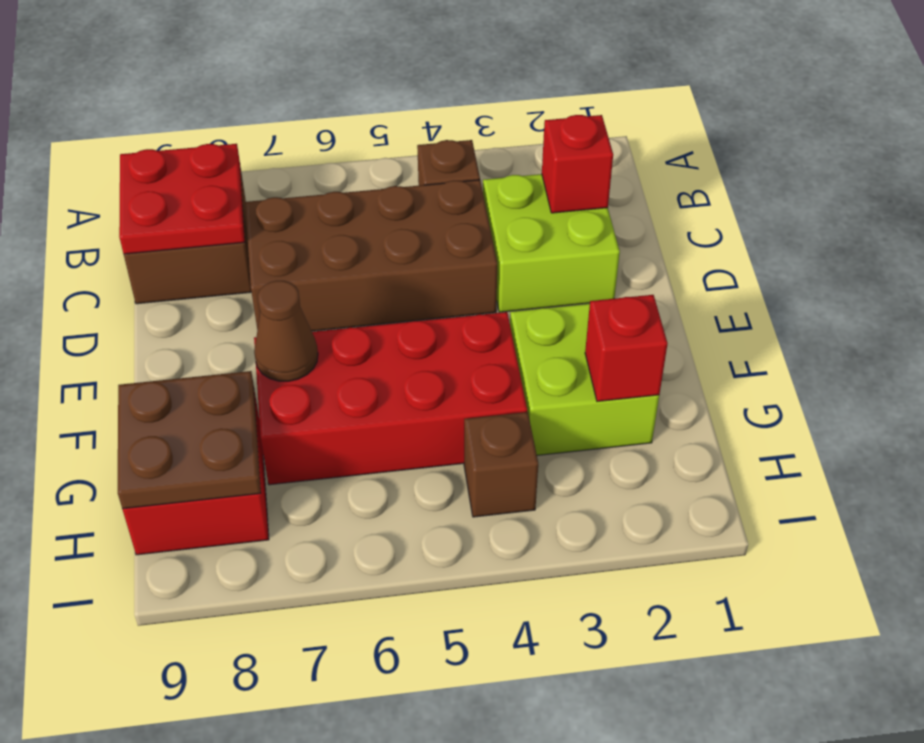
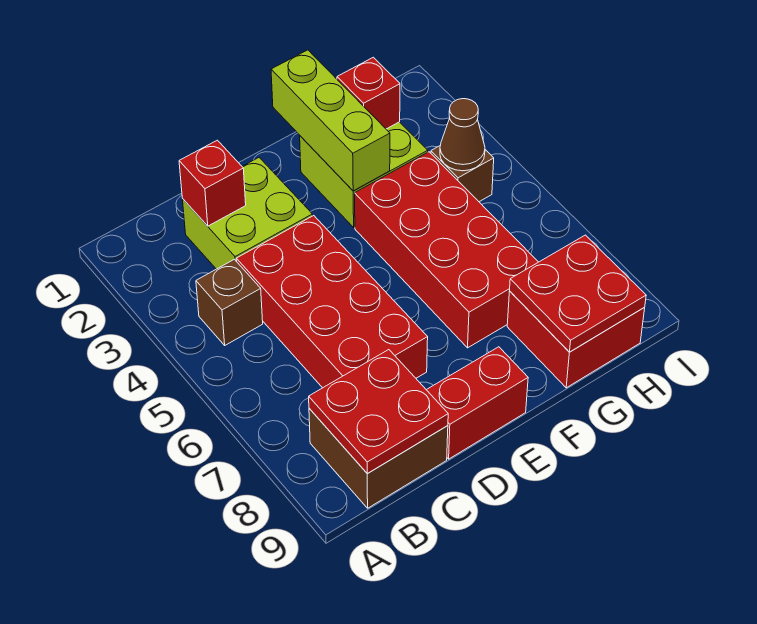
brown 2x4 brick [245,180,497,331] -> red 2x4 brick [236,216,428,388]
none -> red 1x2 brick [427,347,528,459]
none -> lime 1x3 brick [271,50,390,191]
brown 1x1 cone [254,281,318,381] -> brown 1x1 cone moved to [440,99,485,171]
brown 2x2 plate [118,371,261,509] -> red 2x2 plate [510,235,646,352]

